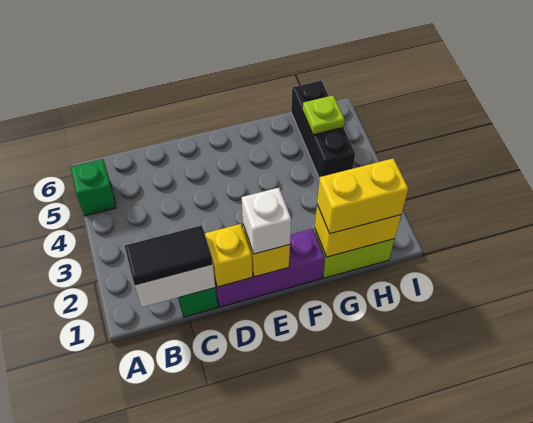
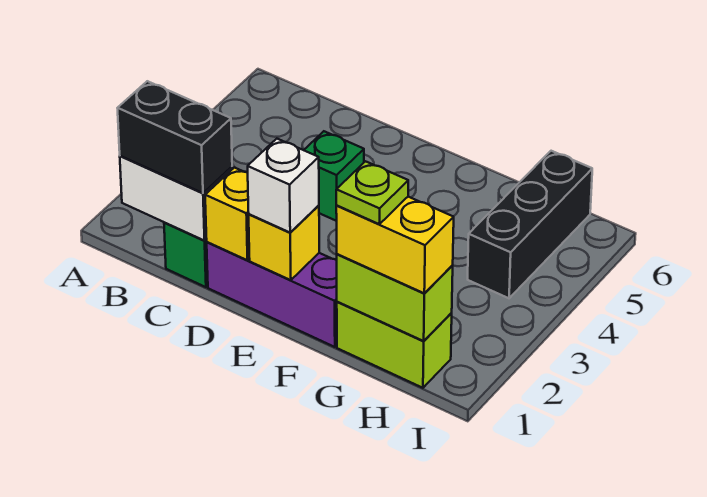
green 1x1 brick [71,159,116,216] -> green 1x1 brick moved to [304,131,364,221]
black 1x2 tile [125,225,213,286] -> black 1x2 brick [118,81,232,193]
yellow 1x2 brick [315,205,401,257] -> lime 1x2 brick [337,254,453,341]
lime 1x1 plate [303,95,345,135] -> lime 1x1 plate moved to [336,161,408,224]

